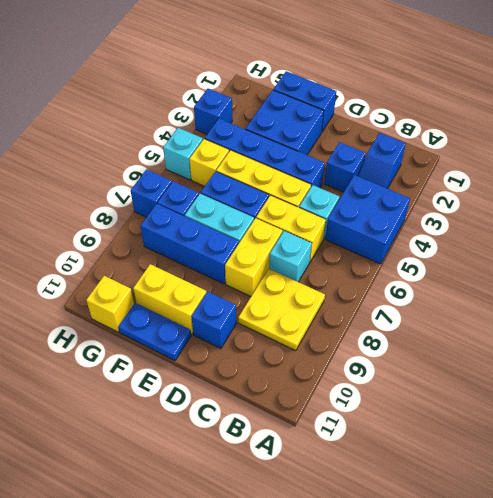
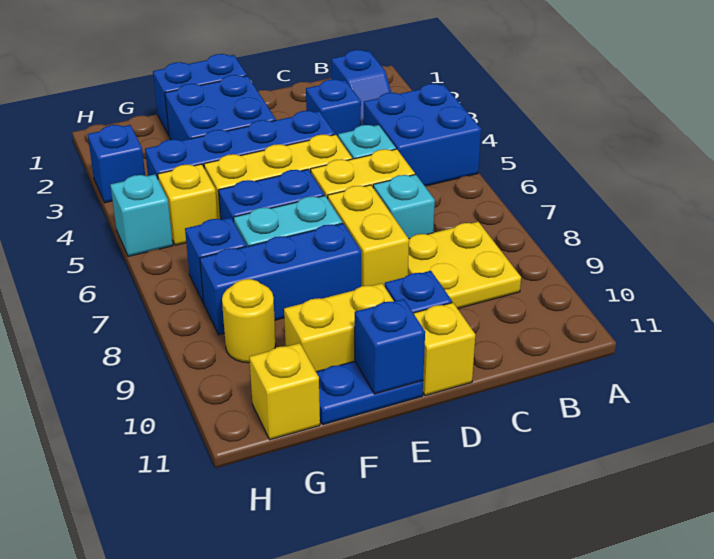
none -> yellow 1x1 brick [413,303,475,396]
none -> yellow 1x1 round brick [222,279,276,363]
blue 1x1 brick [131,170,172,217] -> blue 1x1 brick moved to [355,299,425,394]

